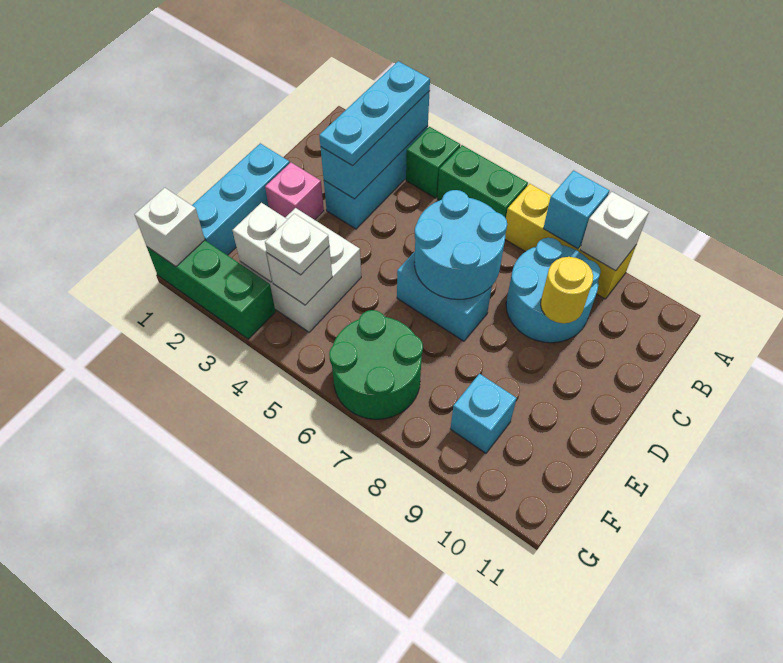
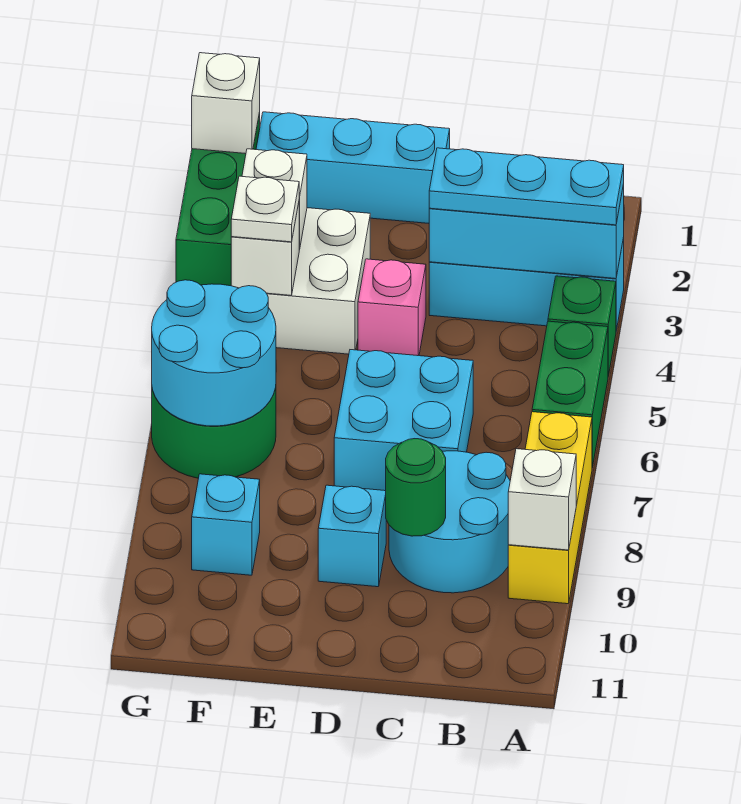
cyan 1x1 brick [543,171,610,249] -> cyan 1x1 brick moved to [318,485,386,587]
cyan 2x2 round brick [414,190,507,299] -> cyan 2x2 round brick moved to [152,280,276,426]
yellow 1x1 round brick [541,257,593,323] -> green 1x1 round brick [386,439,446,536]
pink 1x1 brick [265,163,324,220] -> pink 1x1 brick moved to [358,259,426,356]
cyan 1x2 brick [397,252,492,341] -> cyan 2x2 brick [334,350,473,491]

